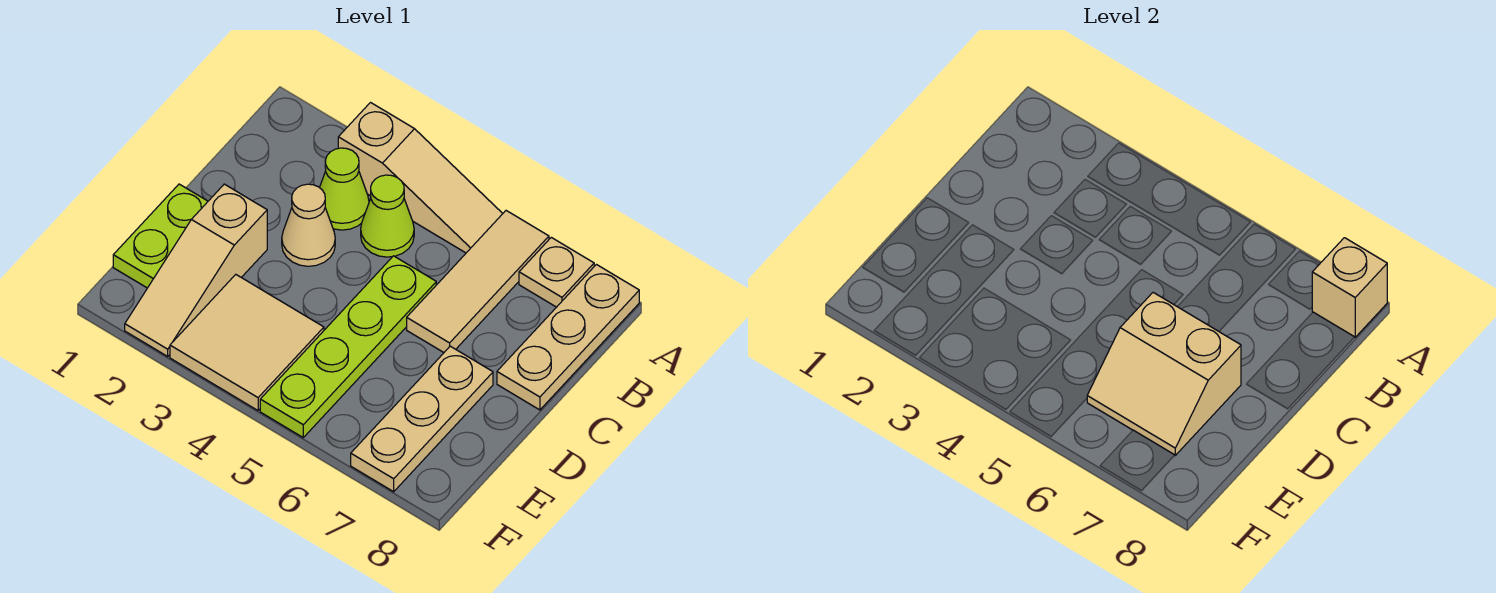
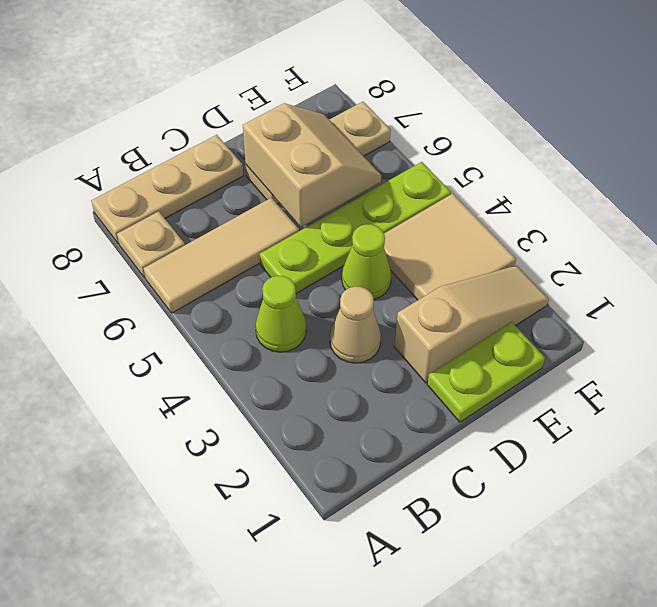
tan 1x3 slope [338,103,503,253] -> none
tan 1x1 brick [1312,238,1387,337] -> none
lime 1x1 cone [320,148,369,230] -> lime 1x1 cone moved to [342,224,391,299]

